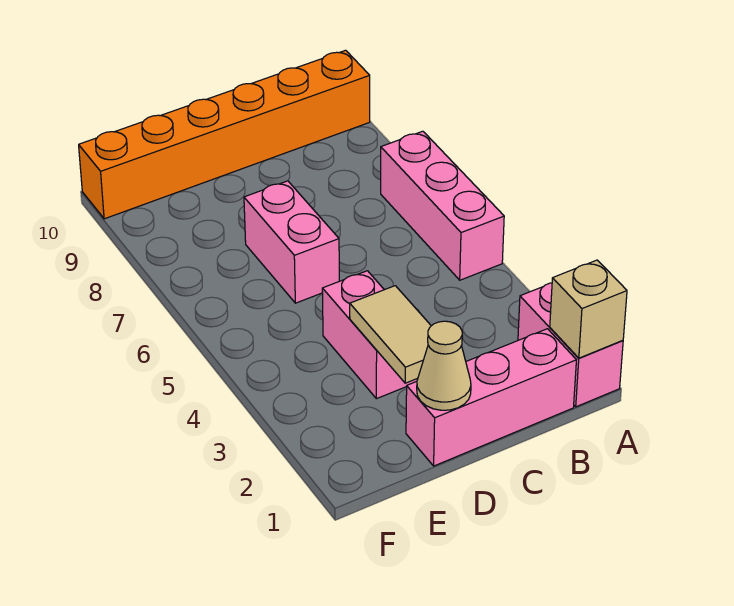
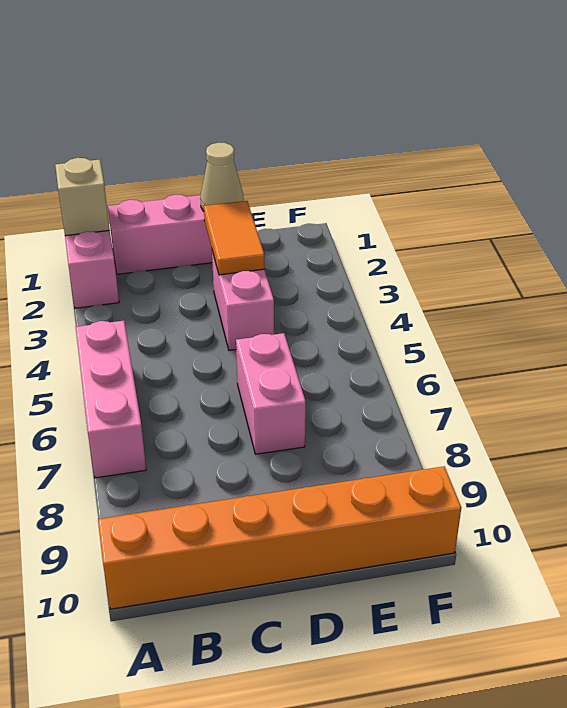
tan 1x2 tile [350,286,431,383] -> orange 1x2 tile [204,201,265,275]

